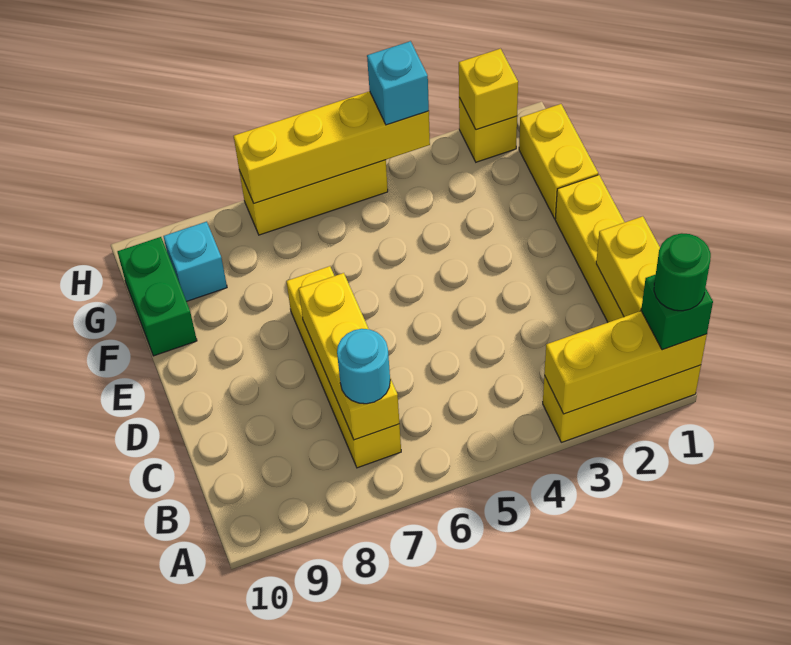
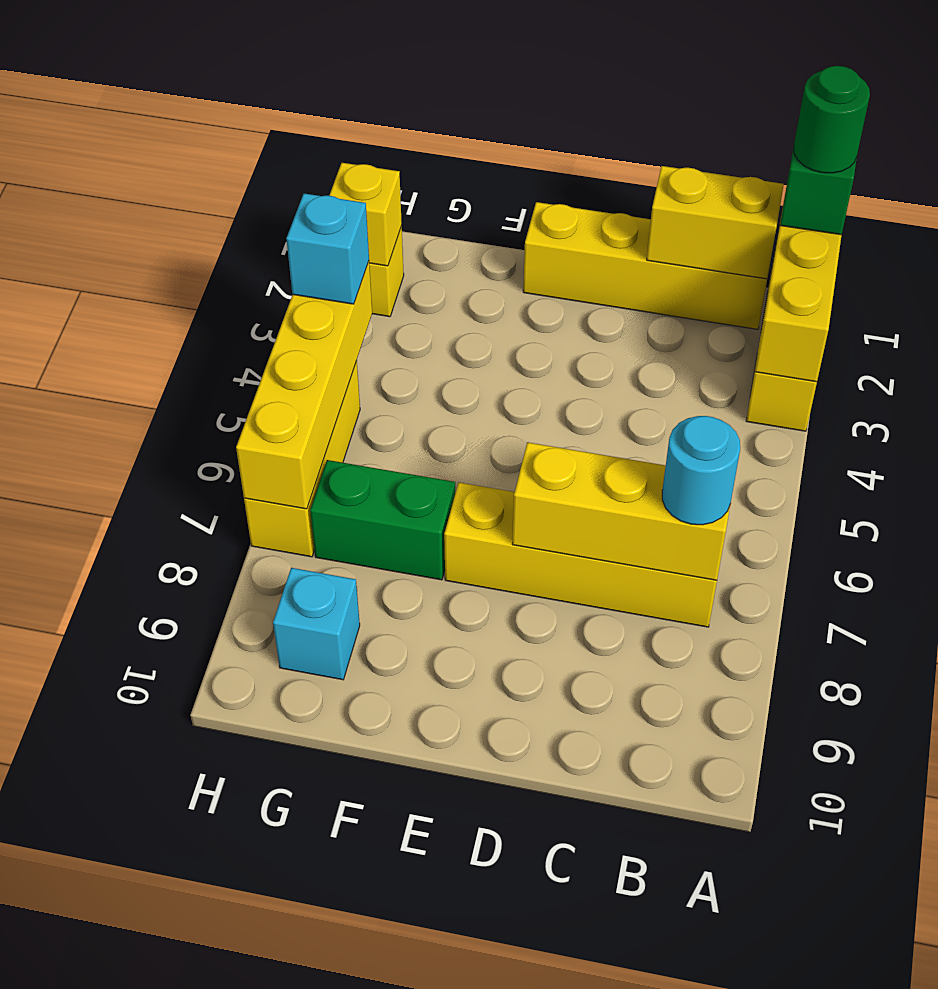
yellow 1x2 brick [519,104,598,219] -> none
green 1x2 brick [117,237,197,356] -> green 1x2 brick moved to [310,460,455,580]

